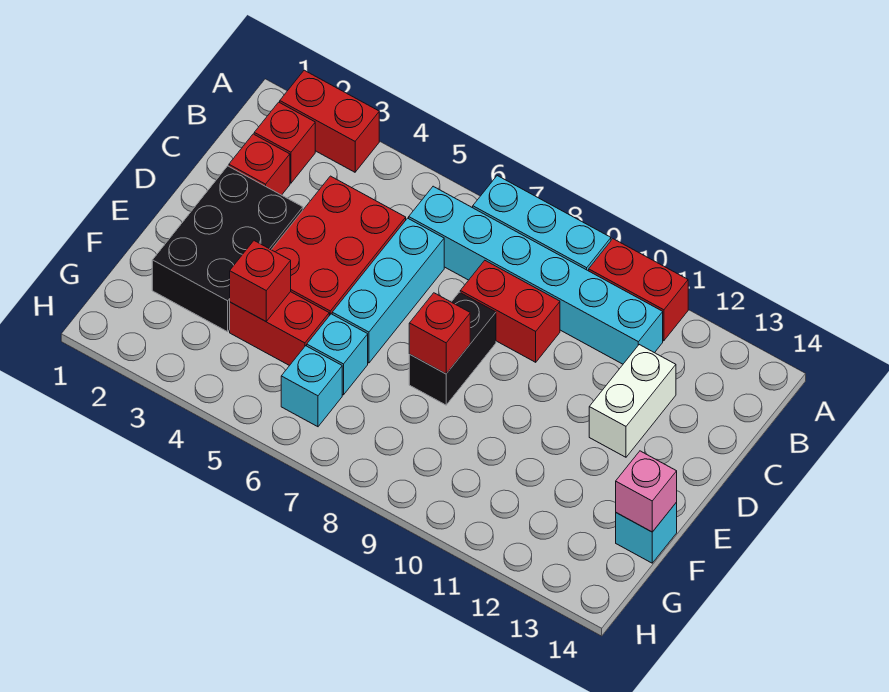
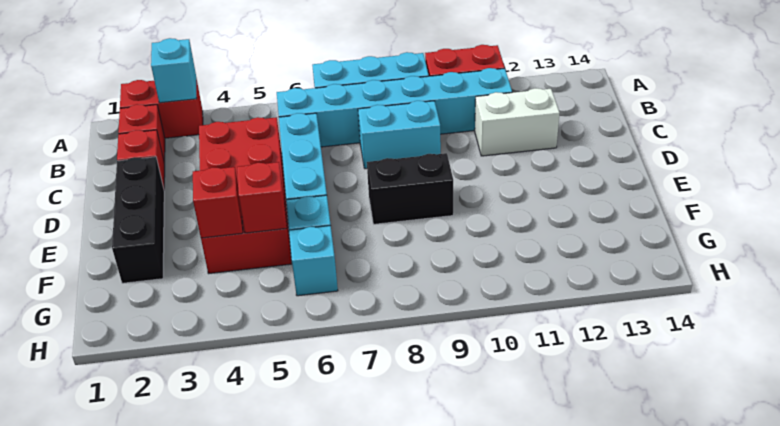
red 1x2 brick [460,261,560,362] -> cyan 1x2 brick [358,101,441,169]
white 1x2 brick [589,345,676,457] -> white 1x2 brick turned to [475,88,560,156]
black 2x3 brick [152,166,303,332] -> black 1x3 brick [112,157,164,283]
black 1x2 brick [409,292,496,405] -> black 1x2 brick turned to [367,153,453,224]
red 1x1 brick [409,293,470,374] -> red 1x1 brick moved to [237,162,287,233]
cyan 1x1 brick [616,502,677,563] -> cyan 1x1 brick moved to [151,38,197,103]
pink 1x1 brick [616,451,677,532] -> none

